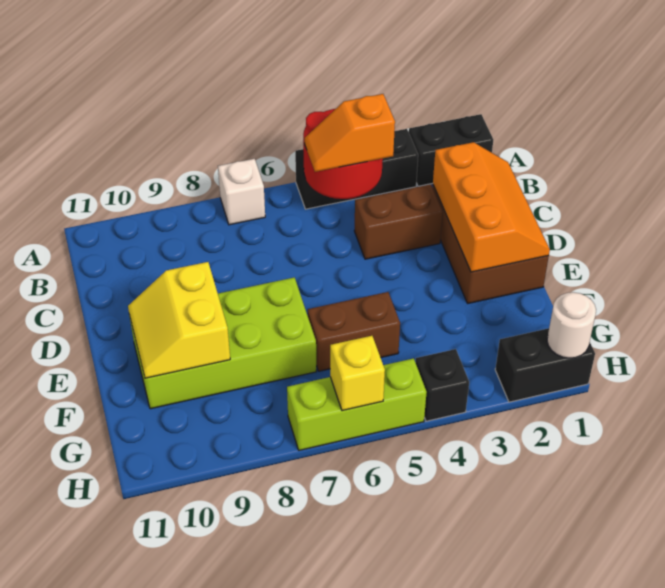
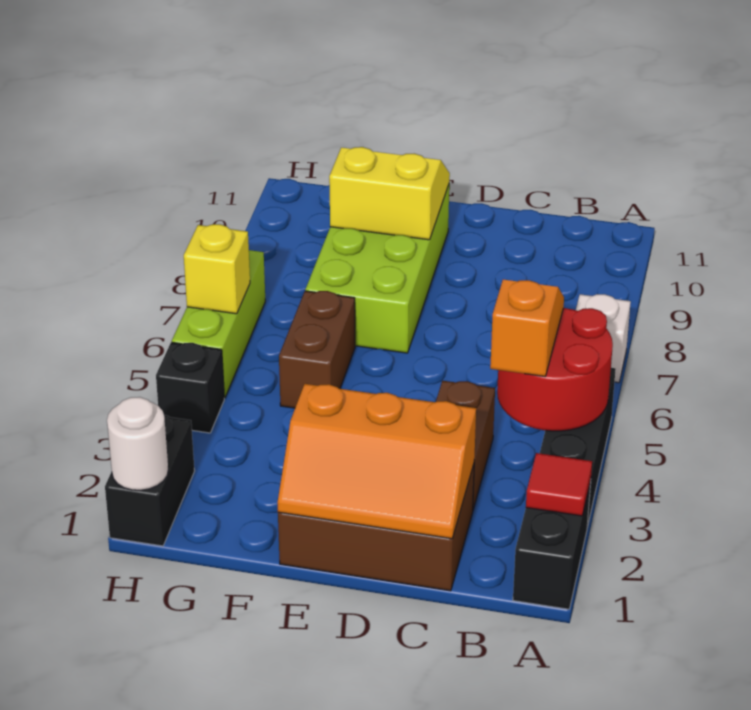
none -> red 1x1 tile [526,453,592,516]

